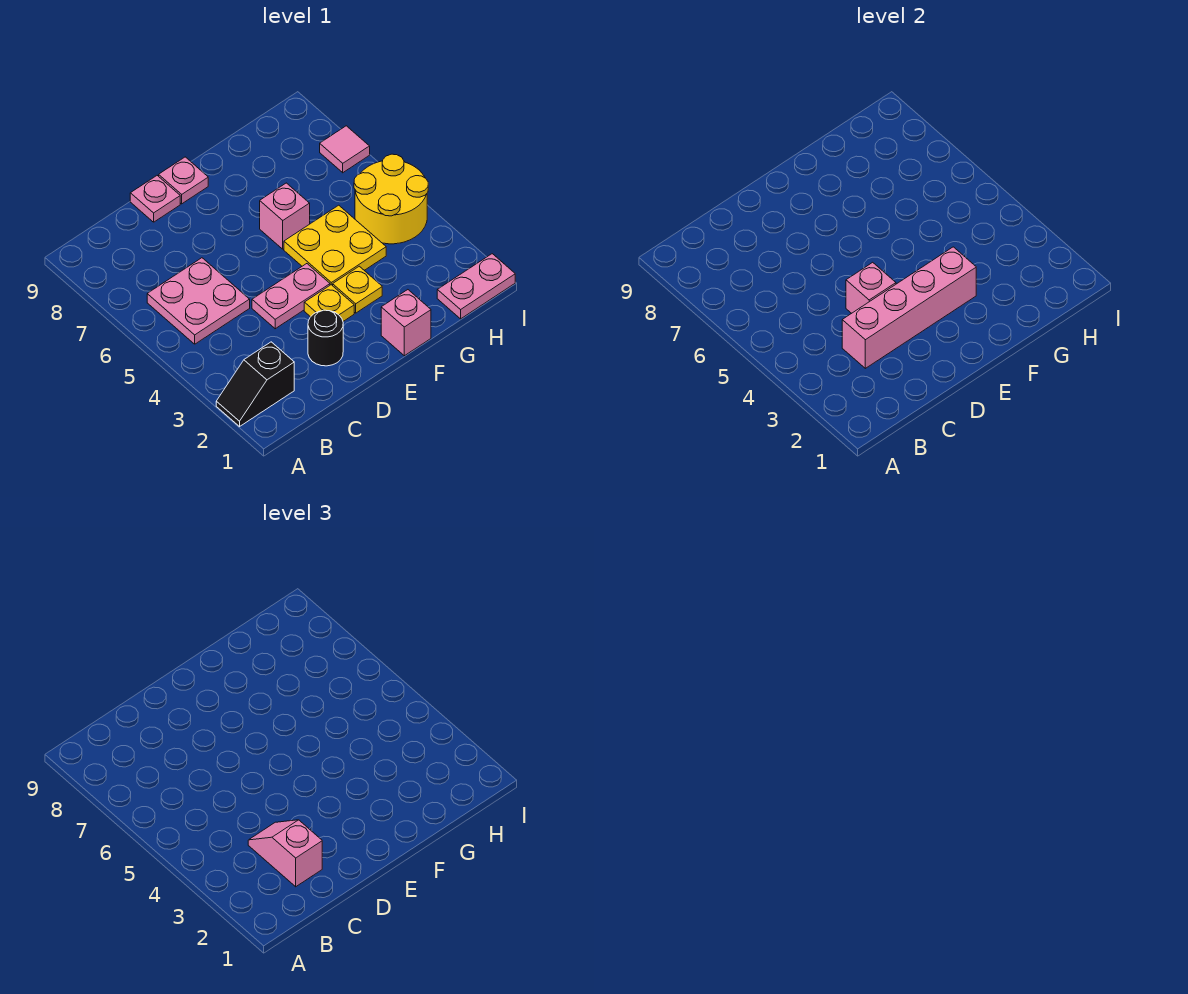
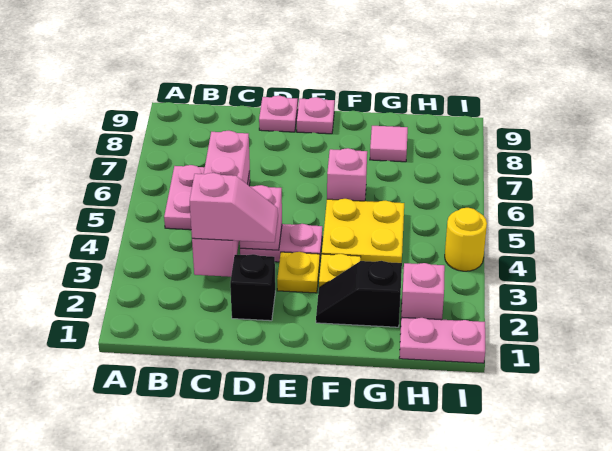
black 1x2 slope [216,342,294,426] -> black 1x2 slope moved to [316,261,402,327]
pink 1x2 slope [248,820,322,887] -> pink 1x2 slope turned to [190,173,278,242]
pink 1x4 brick [842,247,976,368] -> pink 1x4 brick turned to [192,131,250,277]
black 1x1 round brick [308,310,343,366] -> black 1x1 brick [230,254,275,321]
pink 1x1 brick [381,290,431,356] -> pink 1x1 brick moved to [401,263,445,320]
yellow 2x2 round brick [354,154,428,244] -> yellow 1x1 round brick [445,208,487,271]
pink 1x1 tile [320,126,370,173] -> pink 1x1 tile moved to [370,126,408,162]

